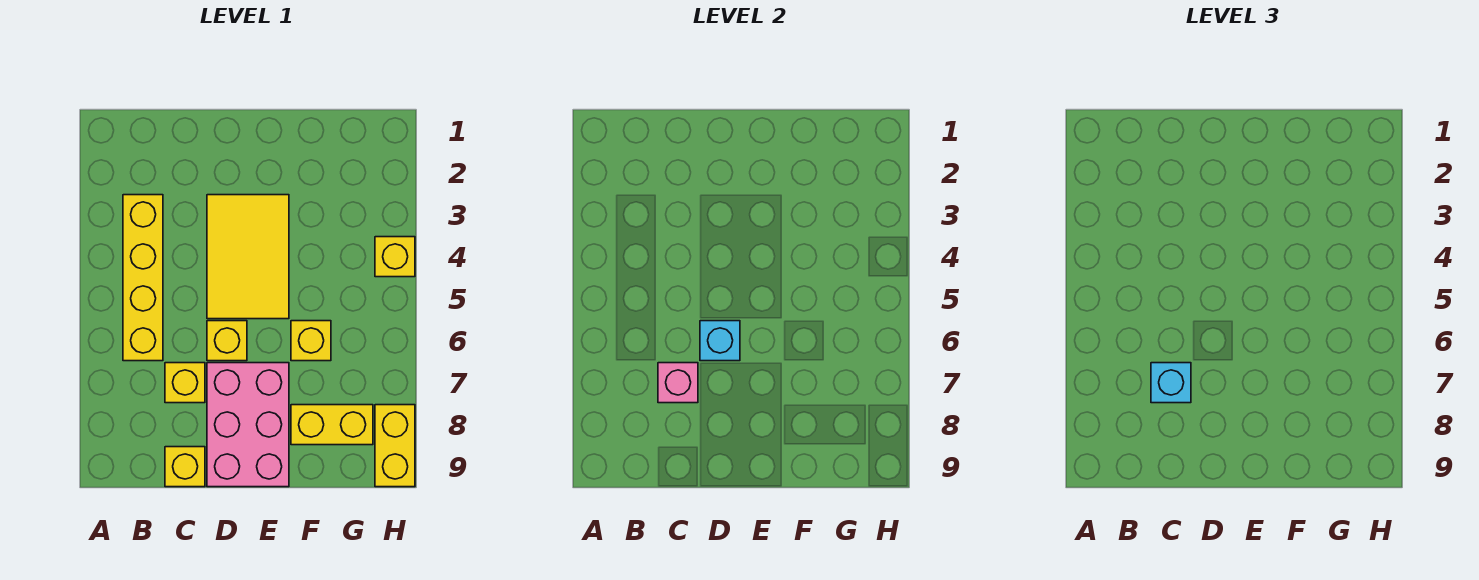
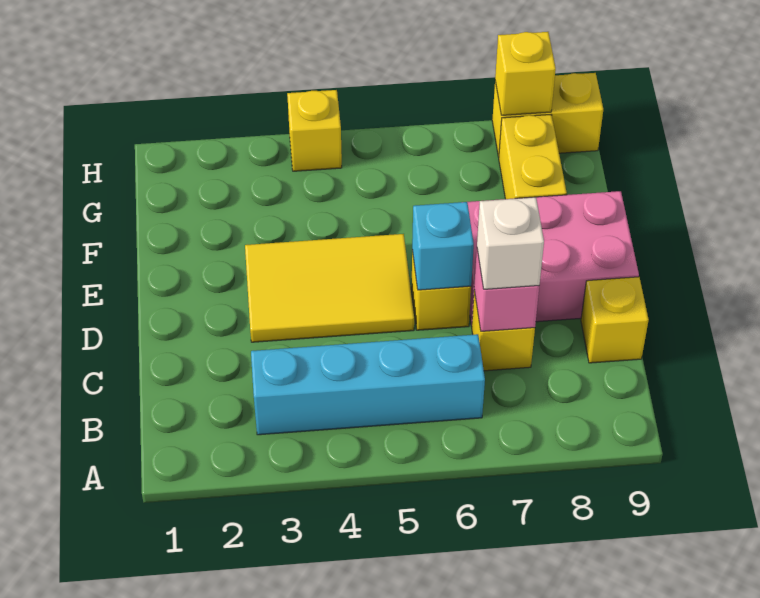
yellow 1x4 brick [123,195,163,361] -> cyan 1x4 brick [251,334,485,435]
cyan 1x1 brick [1151,363,1191,403] -> white 1x1 brick [477,197,544,289]
yellow 1x1 brick [291,321,331,361] -> yellow 1x1 brick moved to [495,32,556,115]

